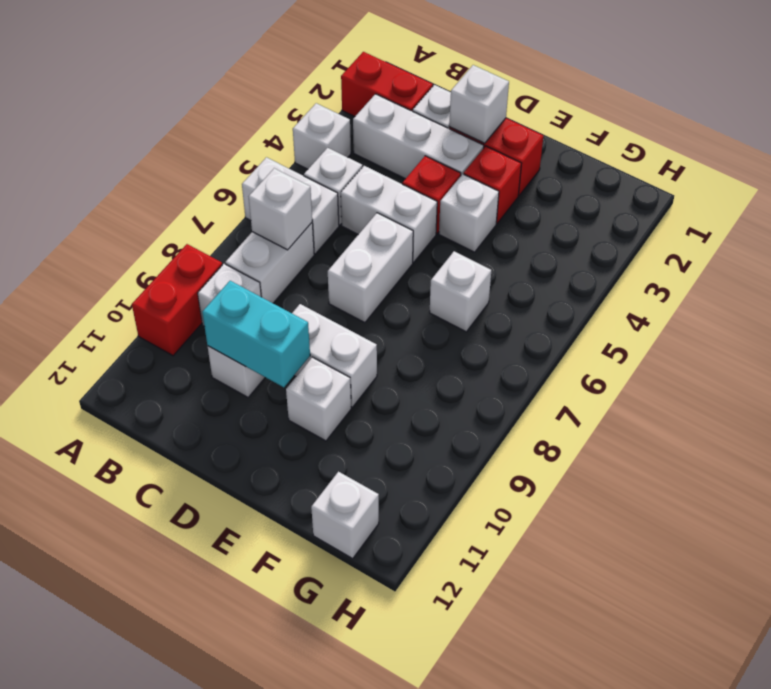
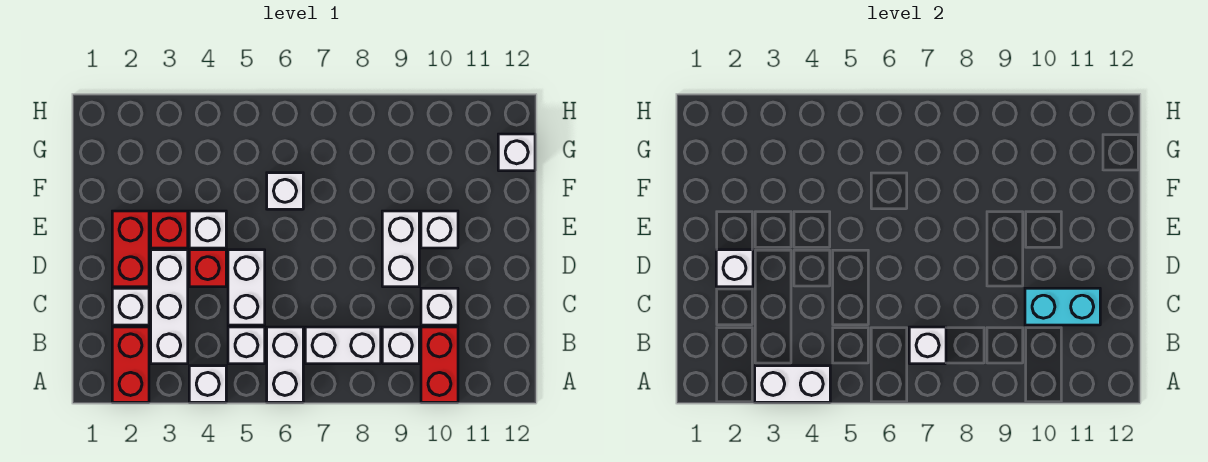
red 1x2 brick [132,244,222,356] -> red 1x2 brick turned to [421,327,458,402]
cyan 1x2 brick [202,281,310,387] -> cyan 1x2 brick turned to [1025,288,1100,325]
white 1x2 brick [328,213,413,323] -> white 1x2 brick moved to [755,366,830,402]

